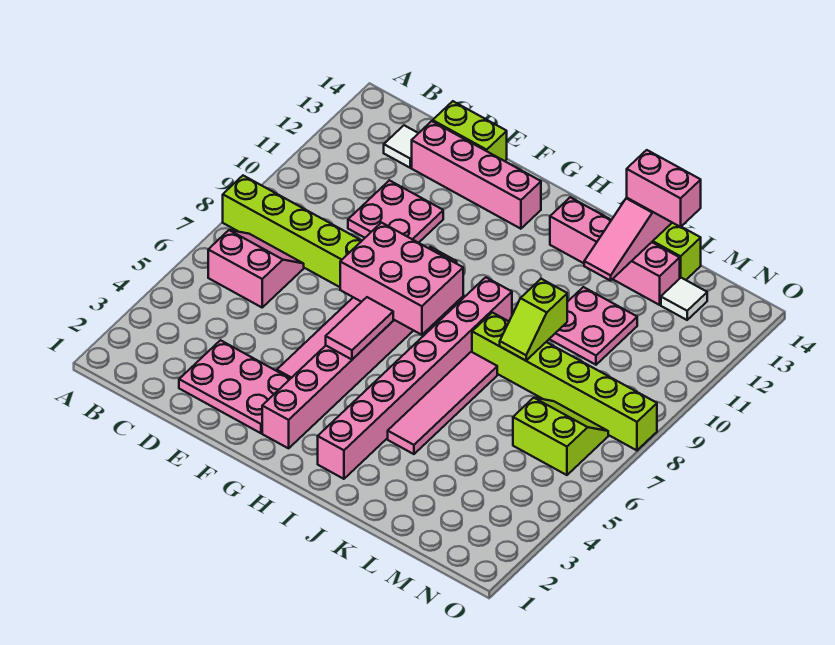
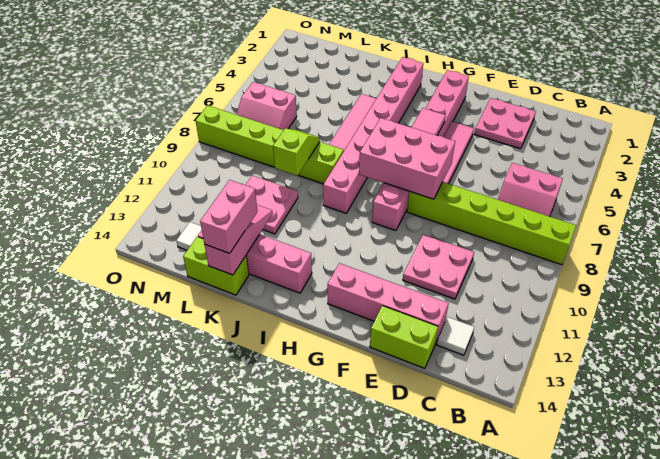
pink 2x3 plate [179,340,290,433] -> pink 2x2 plate [475,98,536,149]
pink 1x2 brick [627,150,701,227] -> pink 1x2 brick turned to [200,180,257,253]
lime 2x2 slope [513,398,608,475] -> pink 2x2 slope [236,82,297,130]

